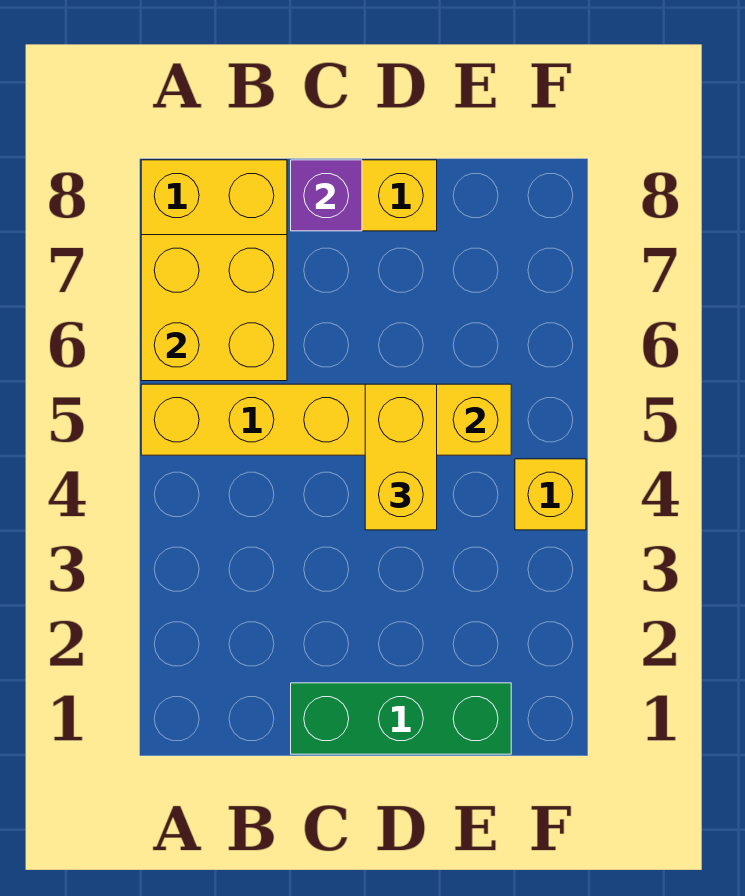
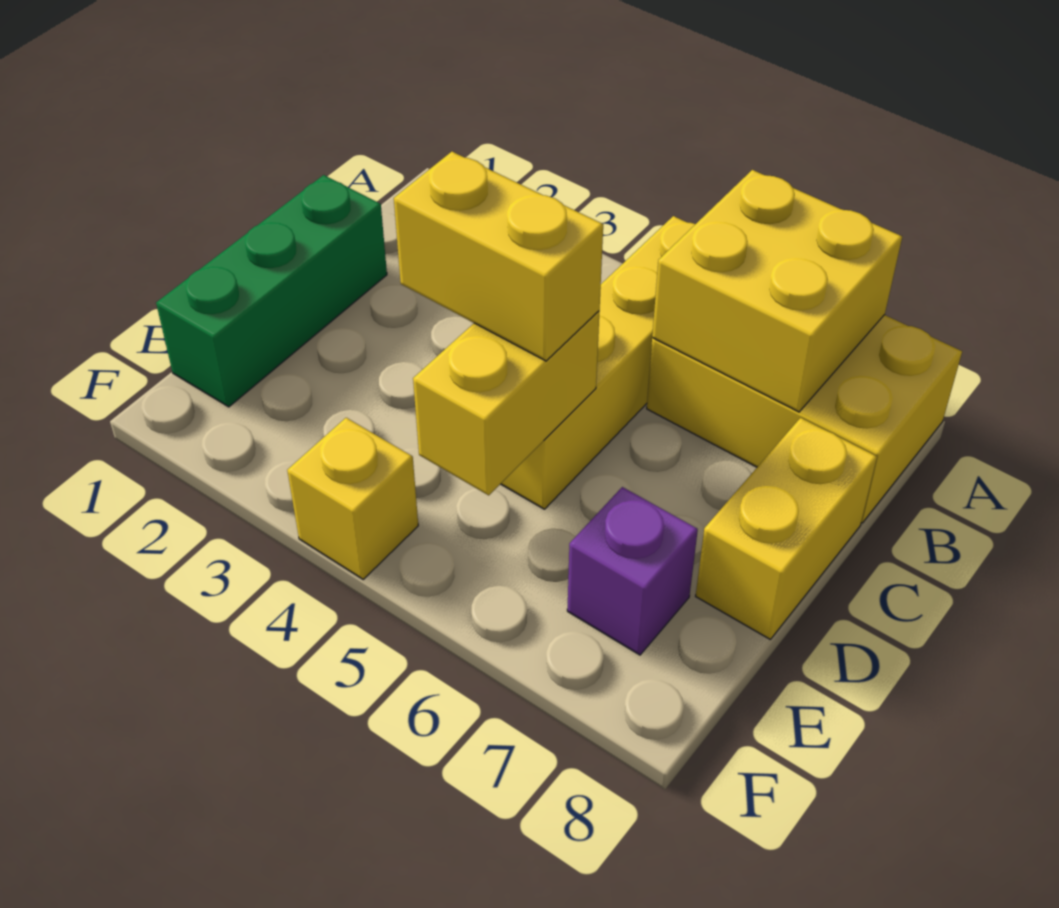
purple 1x1 brick [291,160,362,231] -> purple 1x1 brick moved to [567,487,698,655]

